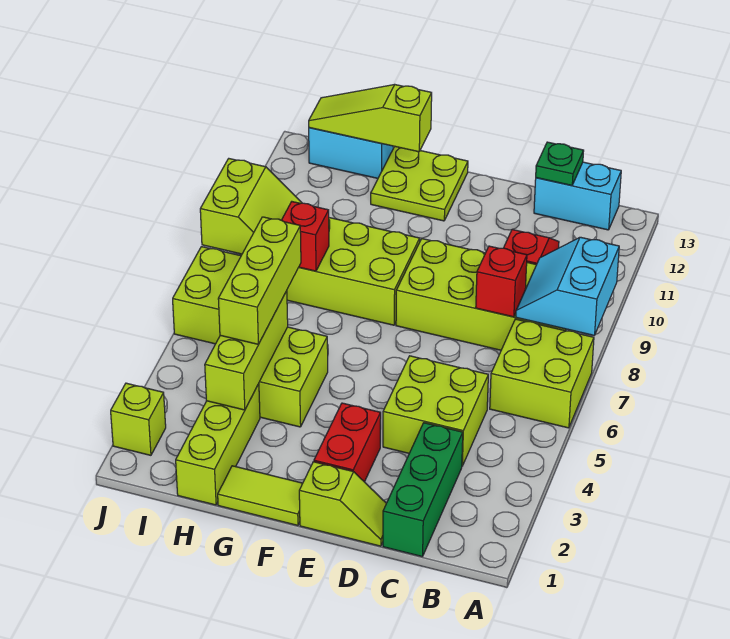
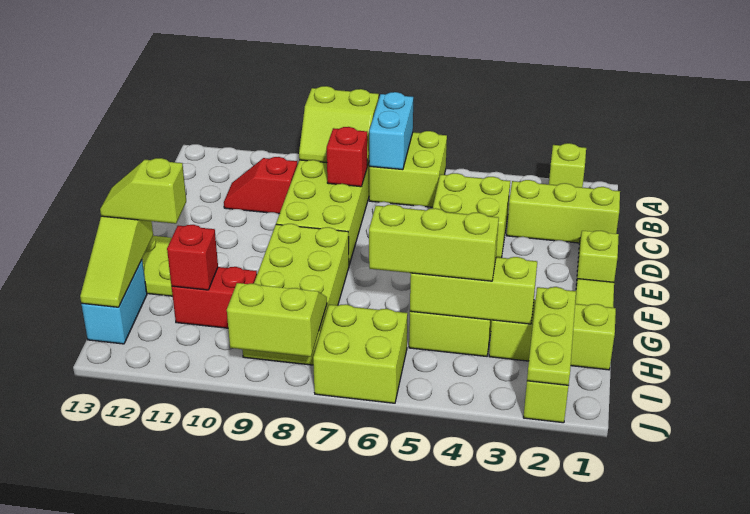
none -> lime 1x1 brick [549,143,586,187]
cyan 2x2 slope [516,237,619,335] -> lime 2x2 slope [299,86,379,166]
cyan 1x2 brick [534,162,621,230] -> cyan 1x2 brick moved to [369,92,413,170]
green 1x3 brick [383,423,463,557] -> lime 1x3 brick [507,180,620,243]
green 1x1 plate [536,142,584,185] -> none
red 1x2 brick [314,403,381,482] -> red 1x2 brick moved to [172,267,257,328]
none -> lime 1x2 slope [100,158,186,224]
none -> lime 1x3 plate [527,287,576,385]
red 1x1 brick [282,202,329,271] -> red 1x1 brick moved to [167,225,218,290]

